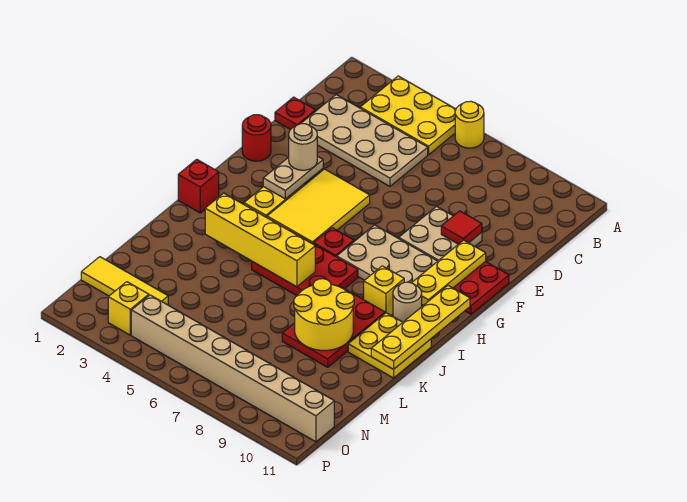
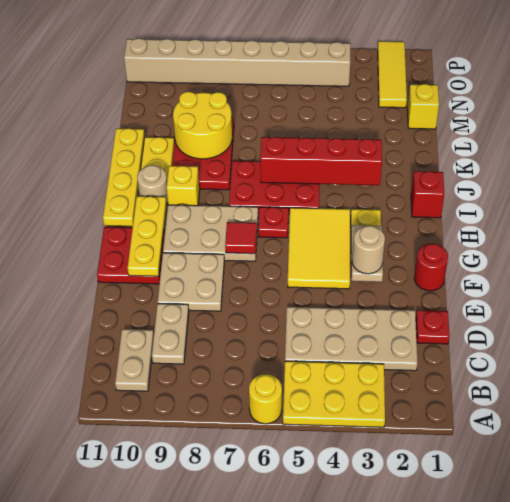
none -> tan 1x2 plate [115,329,154,391]
none -> tan 1x2 plate [152,304,189,364]
red 1x1 tile [441,211,482,244] -> red 1x1 tile moved to [225,222,257,254]
yellow 1x4 brick [205,193,315,287] -> red 1x4 brick [260,137,382,185]
yellow 1x3 tile [81,257,168,305] -> yellow 1x3 tile turned to [378,41,407,108]
yellow 1x1 brick [108,282,149,335] -> yellow 1x1 brick moved to [407,84,439,129]

